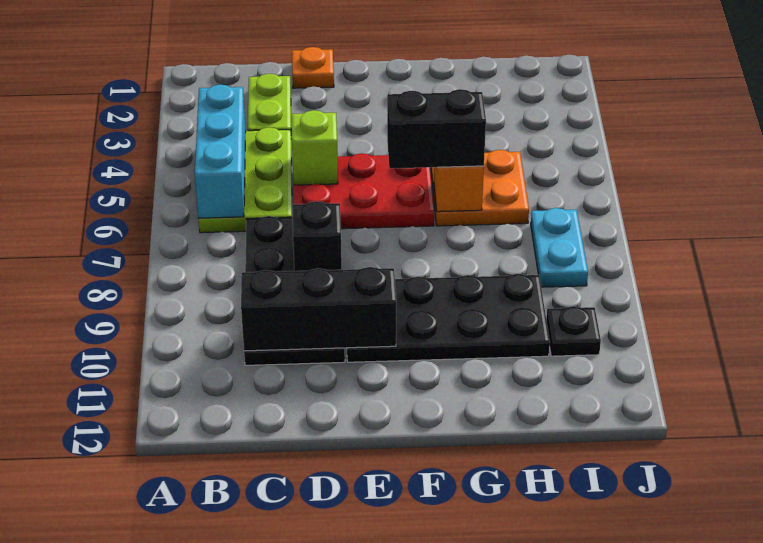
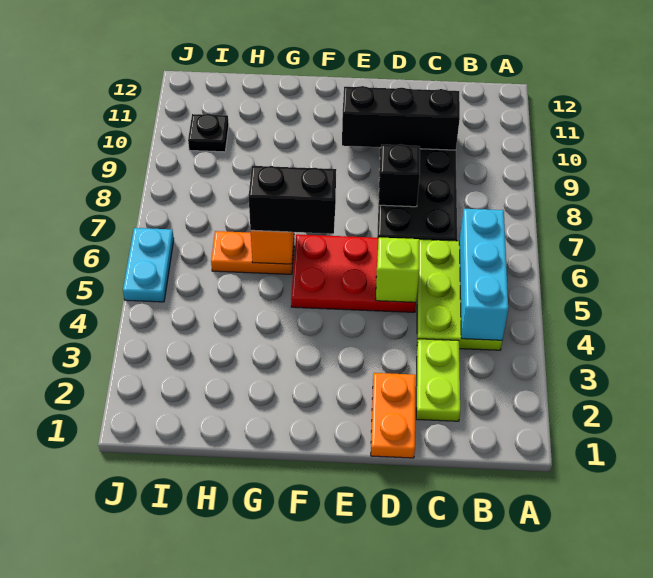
orange 1x1 plate [292,47,334,88] -> orange 1x2 plate [371,373,416,458]
black 2x4 plate [347,274,550,362] -> none
orange 2x2 plate [431,150,529,226] -> orange 1x2 plate [211,231,294,274]
cyan 1x2 plate [531,208,588,287] -> cyan 1x2 plate moved to [123,228,174,302]

